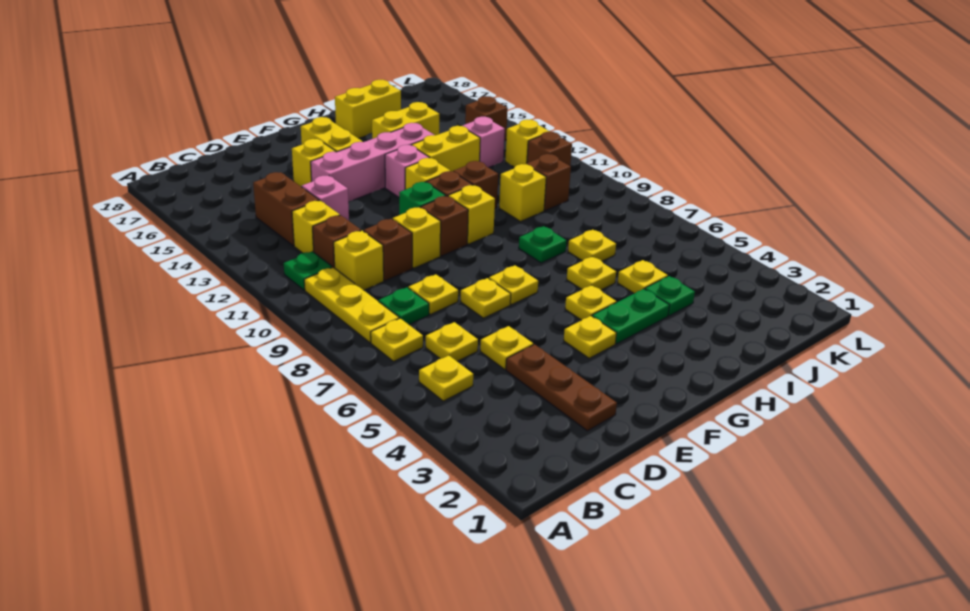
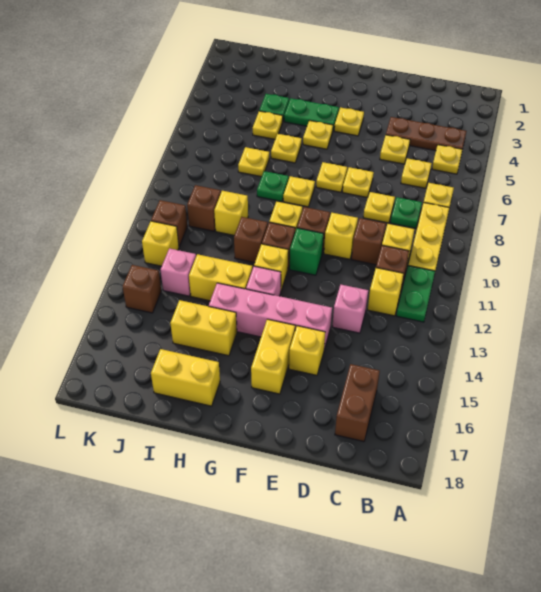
green 1x1 plate [284,251,332,290] -> green 1x2 plate [397,266,435,322]
brown 1x2 brick [253,172,319,246] -> brown 1x2 brick moved to [335,364,380,442]
brown 1x3 plate [506,344,617,431] -> brown 1x3 plate turned to [386,117,467,151]
none -> yellow 1x1 plate [283,176,315,207]

